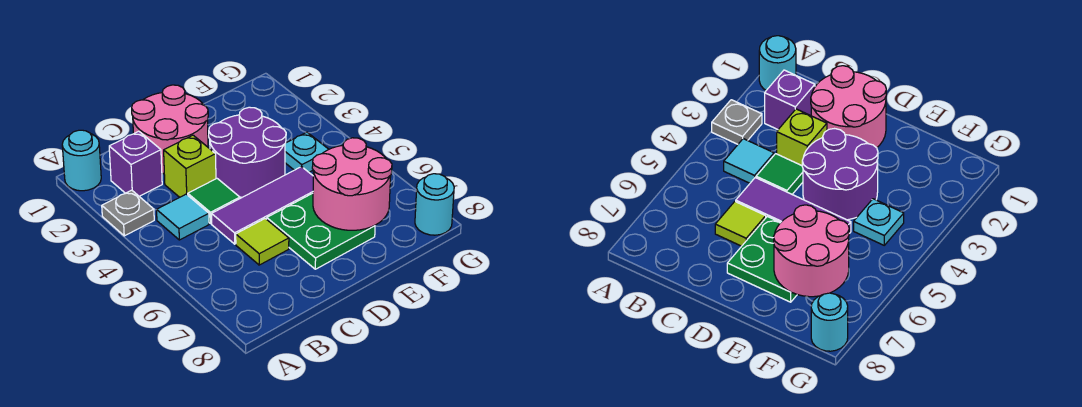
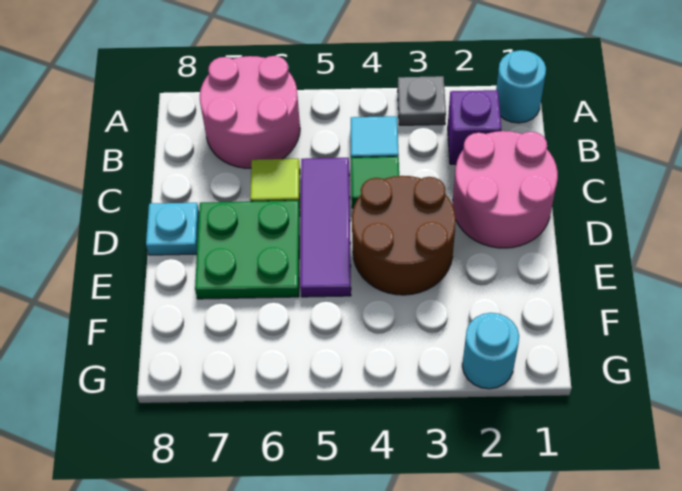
lime 1x1 brick [164,135,216,197] -> none
purple 2x2 round brick [209,107,286,197] -> brown 2x2 round brick [352,176,456,295]
pink 2x2 round brick [312,138,392,230] -> pink 2x2 round brick moved to [200,56,300,168]
cyan 1x1 plate [285,132,329,172] -> cyan 1x1 plate moved to [146,203,199,255]
cyan 1x1 round brick [415,174,454,235] -> cyan 1x1 round brick moved to [462,313,519,389]

